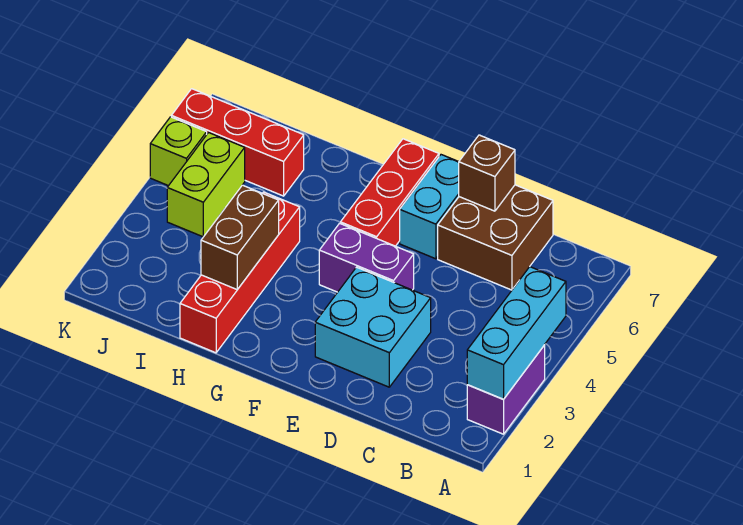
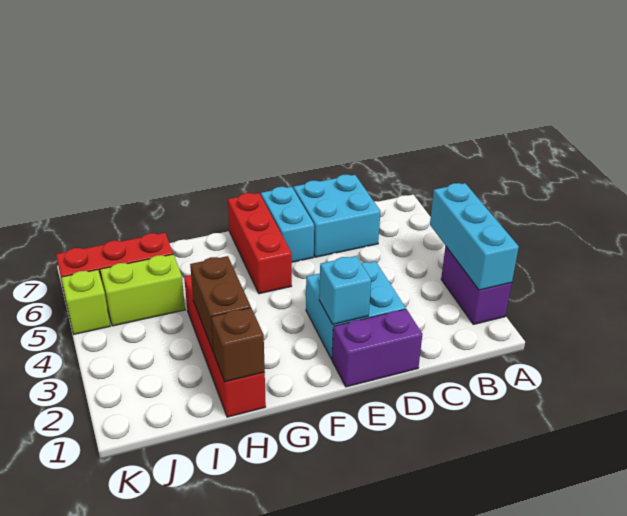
brown 2x2 brick [438,185,553,290] -> cyan 2x2 brick [293,175,381,257]
brown 1x1 brick [459,135,515,211] -> brown 1x1 brick moved to [211,308,265,382]
none -> cyan 1x1 brick [319,256,371,324]
purple 1x2 brick [319,223,414,292] -> purple 1x2 brick moved to [332,309,422,387]
lime 1x2 brick [167,133,245,237] -> lime 1x2 brick turned to [100,254,185,326]

